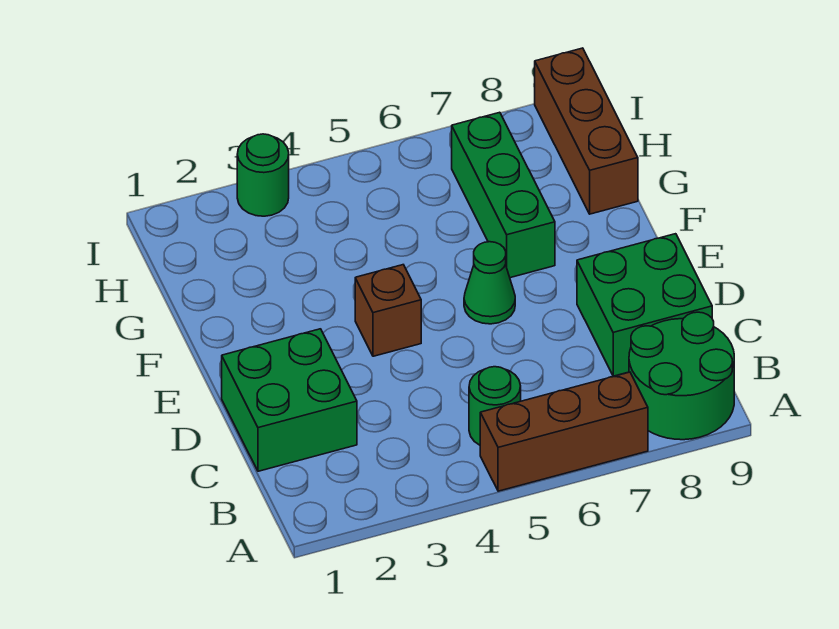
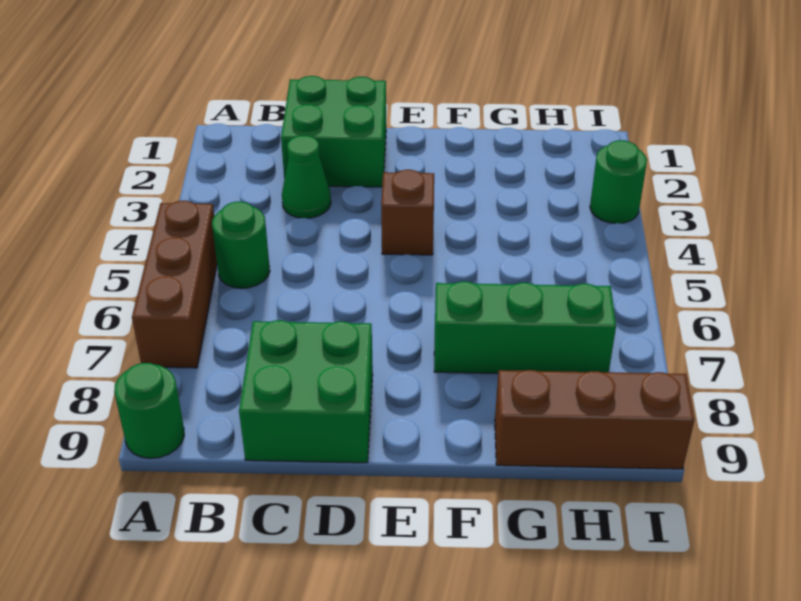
green 2x2 round brick [629,312,734,440] -> green 1x1 round brick [114,363,184,458]
green 1x1 cone [464,242,515,324] -> green 1x1 cone moved to [282,136,331,218]

